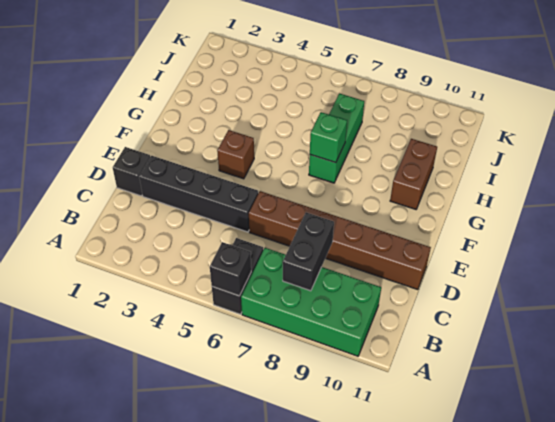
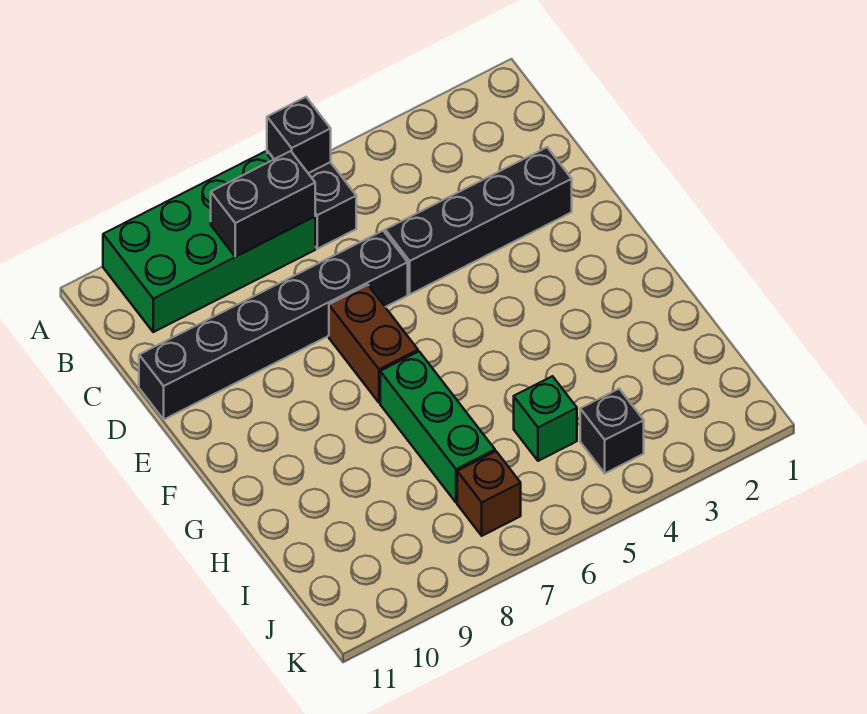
black 1x2 brick [283,212,334,291] -> black 1x2 brick turned to [211,151,315,257]
black 1x1 brick [113,147,150,196] -> black 1x1 brick moved to [580,389,644,473]
brown 1x6 brick [249,191,431,290] -> black 1x6 brick [139,231,408,419]
brown 1x1 brick [217,130,254,179] -> brown 1x1 brick moved to [457,451,521,536]
green 1x1 brick [310,112,347,163] -> green 1x1 brick moved to [514,376,577,461]
brown 1x2 brick [390,139,437,209] -> brown 1x2 brick moved to [329,285,418,403]

